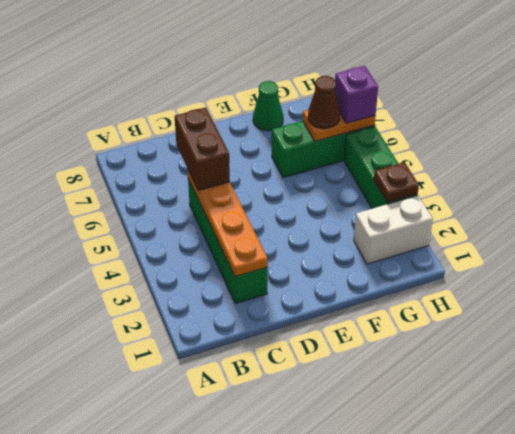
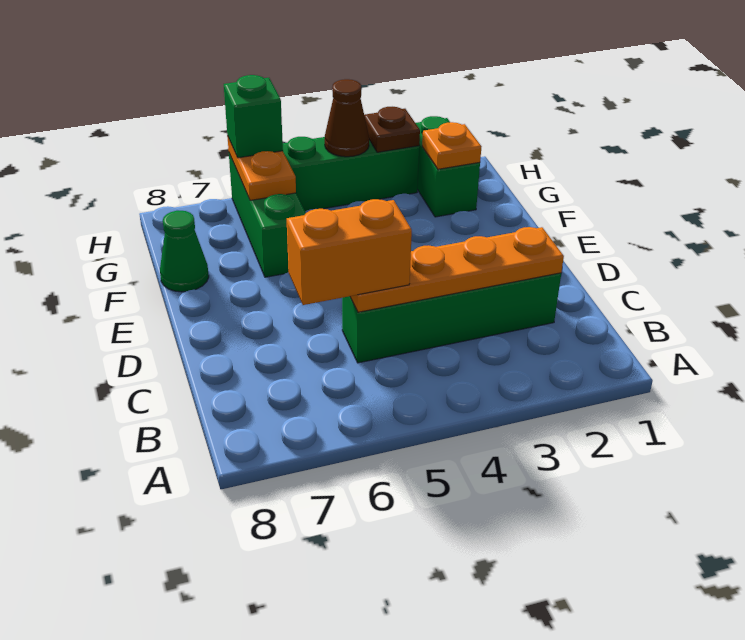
brown 1x2 brick [175,107,230,191] -> orange 1x2 brick [287,199,412,305]
white 1x2 brick [354,195,433,264] -> green 1x2 brick [416,116,480,217]
none -> orange 1x1 plate [422,122,482,169]
brown 1x1 cone [308,76,340,129] -> brown 1x1 cone moved to [325,79,369,157]
purple 1x1 brick [335,66,378,123] -> green 1x1 brick [224,75,283,158]

